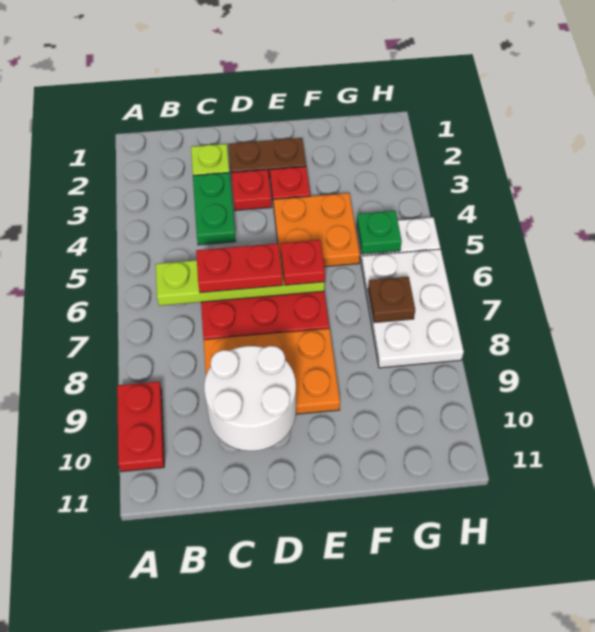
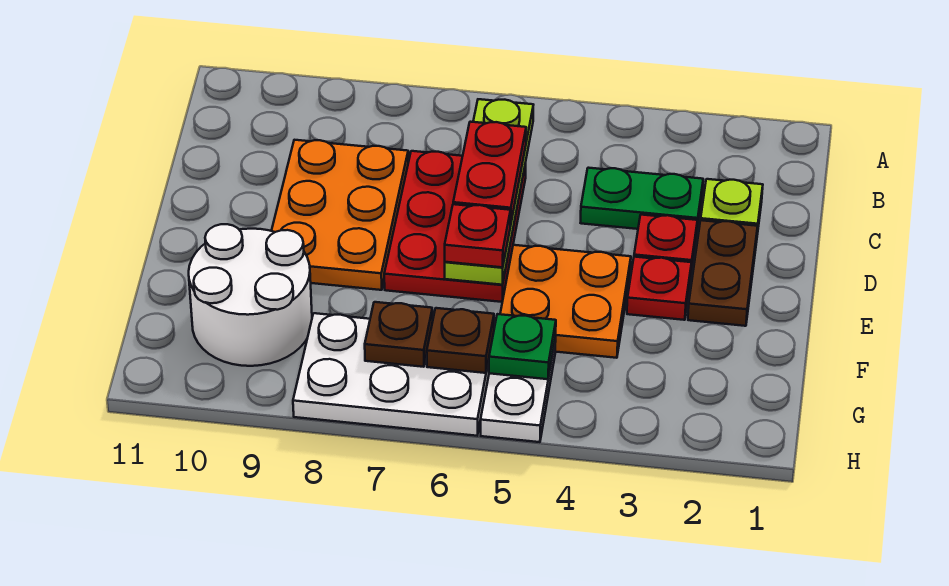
red 1x2 plate [117,382,164,472] -> none
white 2x2 round brick [204,346,296,451] -> white 2x2 round brick moved to [189,224,312,366]
none -> brown 1x1 plate [427,308,494,373]

